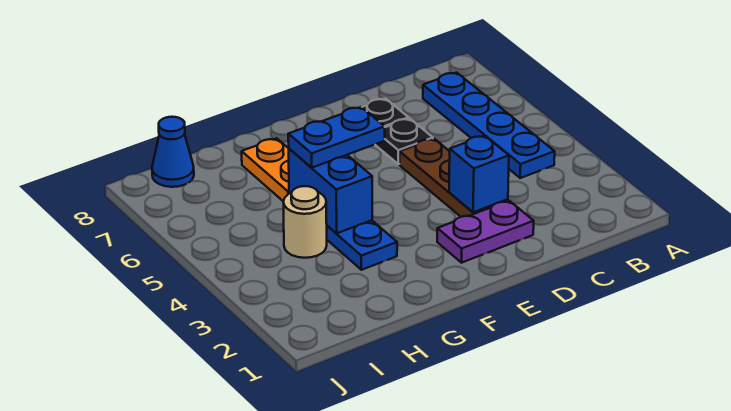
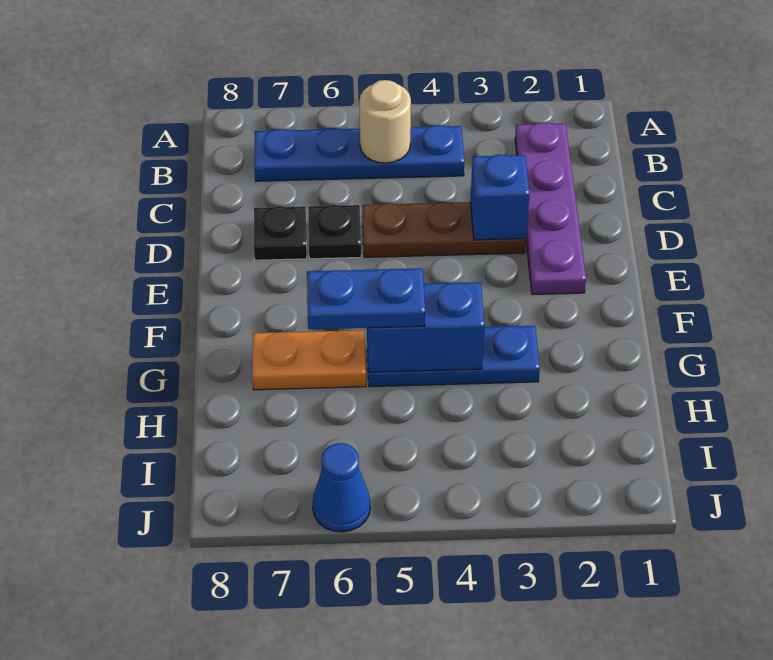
purple 1x2 plate [437,201,534,263] -> purple 1x4 plate [515,123,586,294]
blue 1x2 plate [288,107,385,168] -> blue 1x2 plate turned to [307,268,425,329]
tan 1x1 round brick [283,186,327,258] -> tan 1x1 round brick moved to [359,80,411,163]
blue 1x1 cone [152,117,194,187] -> blue 1x1 cone moved to [313,443,370,532]

